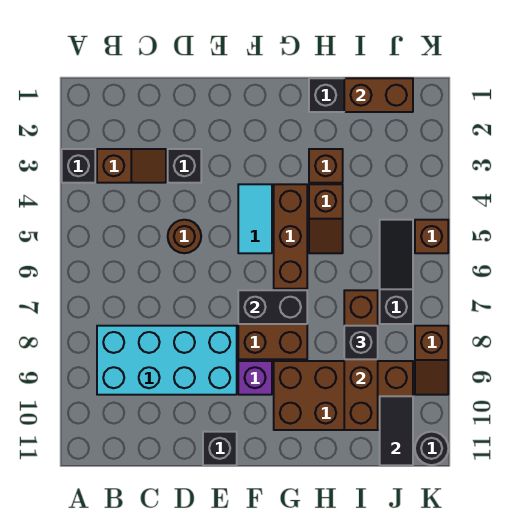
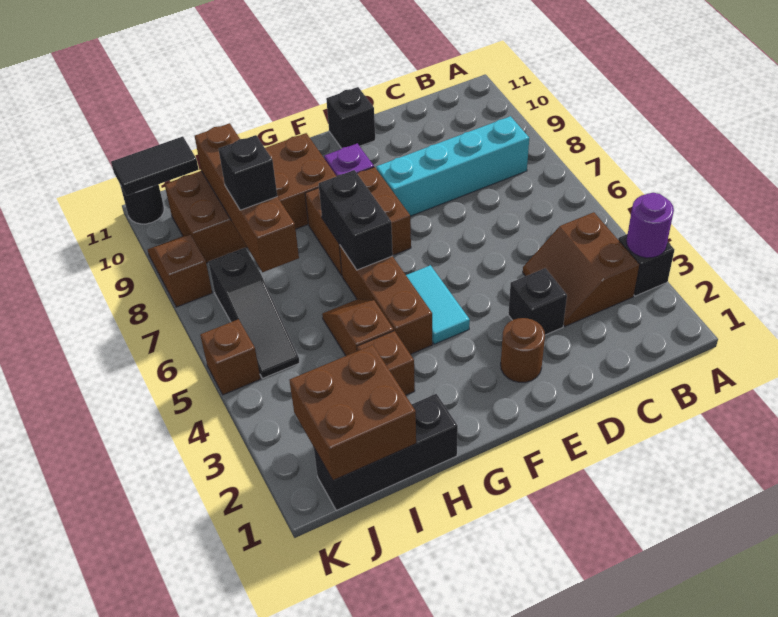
none -> purple 1x1 round brick [626,193,674,258]
brown 1x2 slope [97,149,166,183] -> brown 2x2 slope [523,212,639,326]
cyan 2x4 brick [97,326,237,395] -> cyan 1x4 brick [376,116,529,216]
brown 1x1 round brick [168,220,201,253] -> brown 1x1 round brick moved to [501,318,545,382]
black 1x2 brick [238,290,307,324] -> black 1x2 brick turned to [319,170,393,270]
brown 1x2 brick [344,78,413,112] -> brown 2x2 brick [289,345,416,480]
black 1x2 tile [380,396,413,465] -> black 1x2 tile turned to [111,136,199,196]

